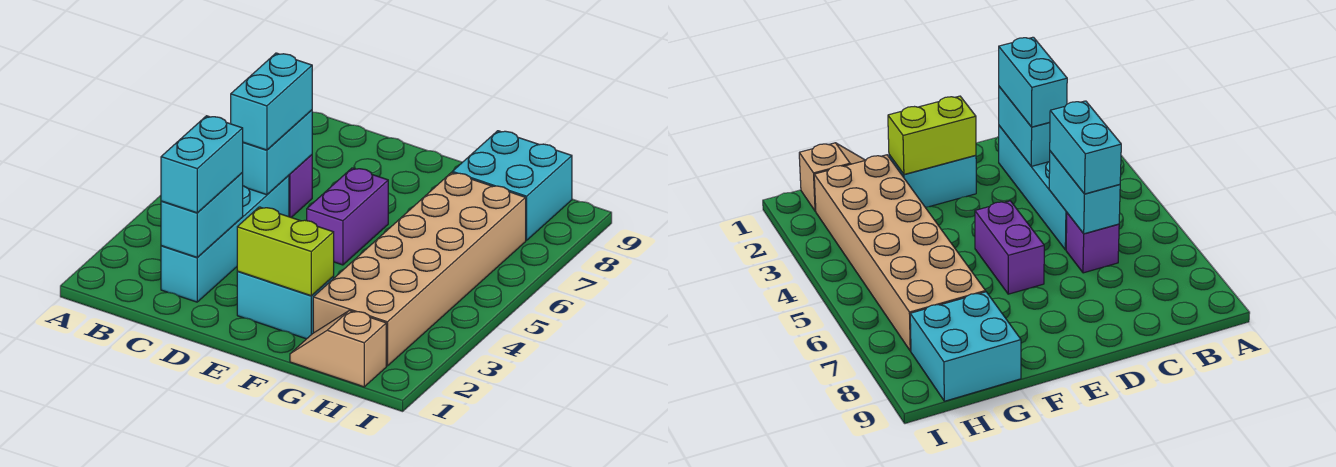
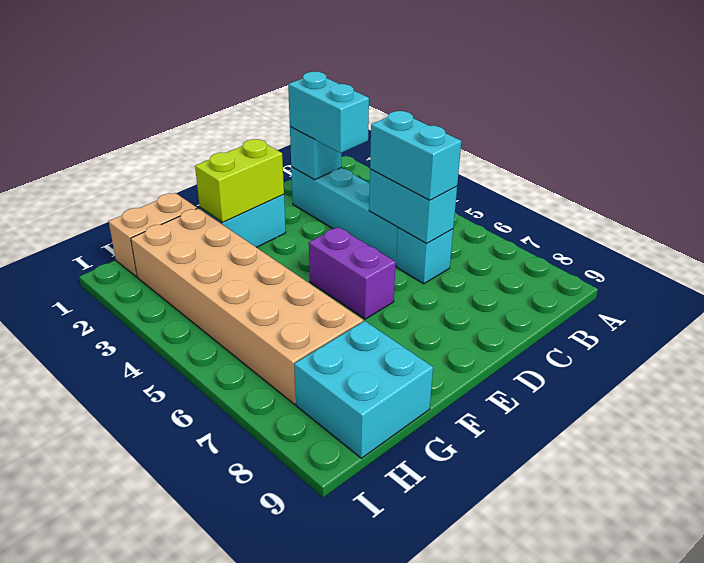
cyan 1x2 brick [161,173,243,257] -> cyan 1x1 brick [290,127,341,180]
purple 1x1 brick [289,155,312,217] -> cyan 1x1 brick [396,228,453,284]
tan 1x2 slope [290,310,386,387] -> tan 1x2 brick [109,193,197,277]

